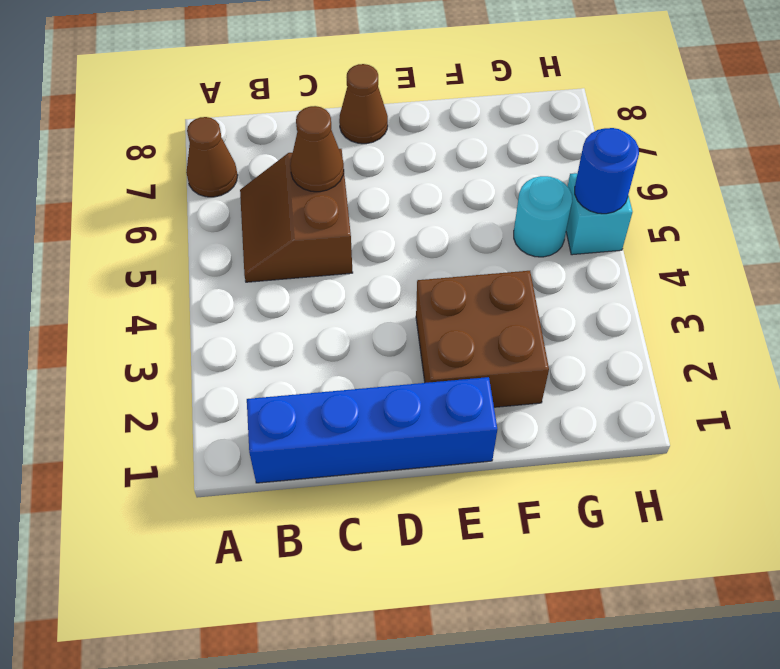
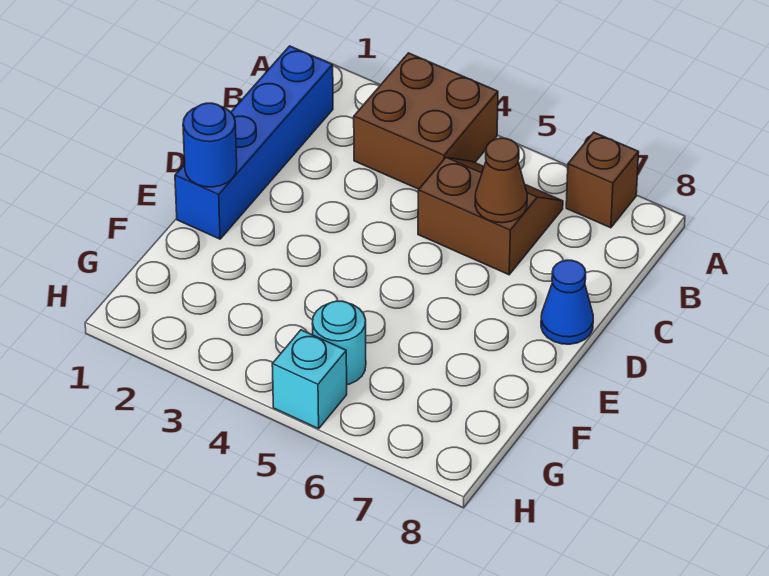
brown 1x1 cone [186,117,238,197] -> brown 1x1 brick [566,133,639,228]
brown 1x1 cone [339,64,388,144] -> blue 1x1 cone [541,260,593,344]
brown 2x2 brick [416,271,549,407] -> brown 2x2 brick moved to [354,53,498,189]
blue 1x1 round brick [575,128,639,214] -> blue 1x1 round brick moved to [183,103,237,187]

